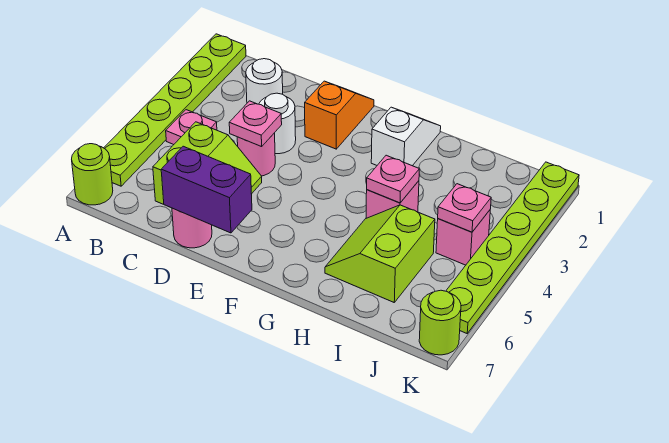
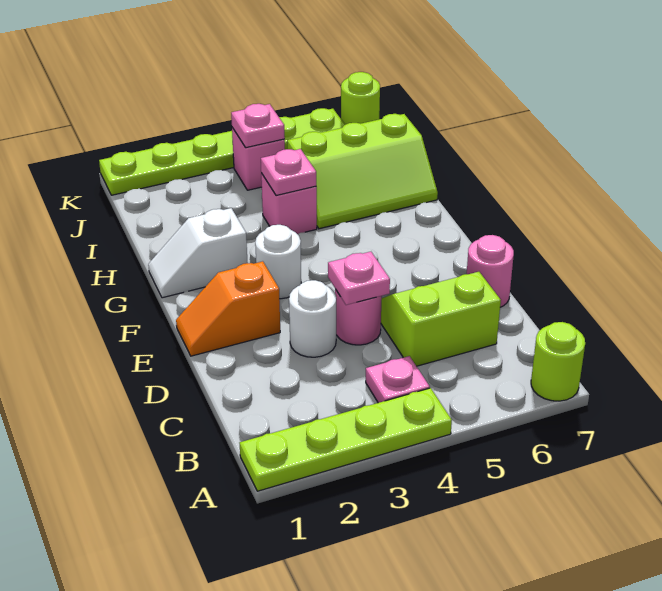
lime 1x6 plate [104,34,246,186] -> lime 1x4 plate [240,388,452,491]
white 1x1 round brick [246,59,283,104] -> white 1x1 round brick moved to [255,225,301,299]
purple 1x2 brick [161,146,252,233] -> none
lime 2x2 slope [325,205,435,302] -> lime 2x3 slope [287,114,438,229]

